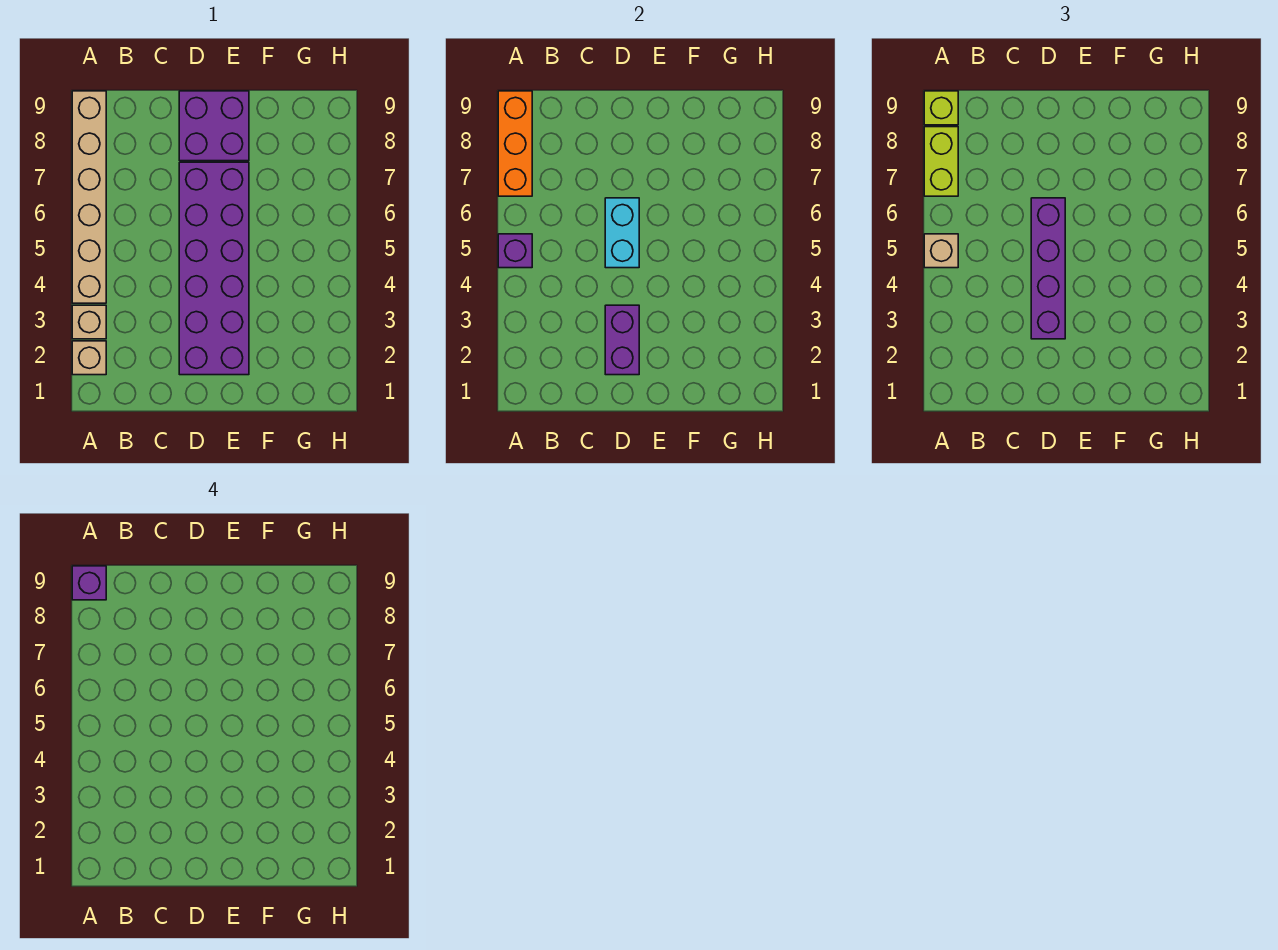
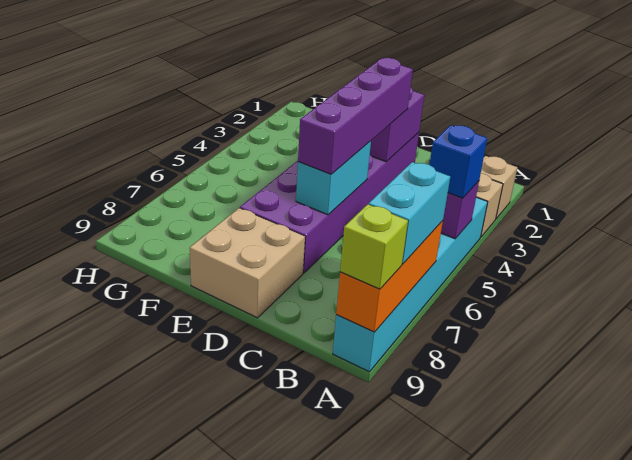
tan 1x6 brick [72,91,106,303] -> cyan 1x6 brick [333,197,488,372]
tan 1x1 brick [924,234,958,268] -> blue 1x1 brick [429,125,487,198]
lime 1x2 brick [924,127,958,196] -> cyan 1x2 brick [369,162,450,264]
purple 1x1 brick [72,566,106,600] -> none
purple 2x2 brick [179,91,249,161] -> tan 2x2 brick [190,208,305,318]

